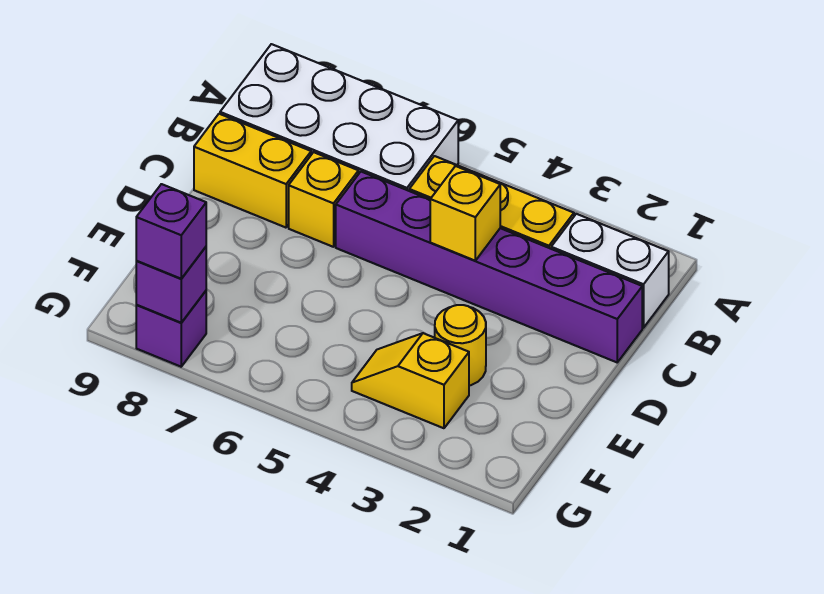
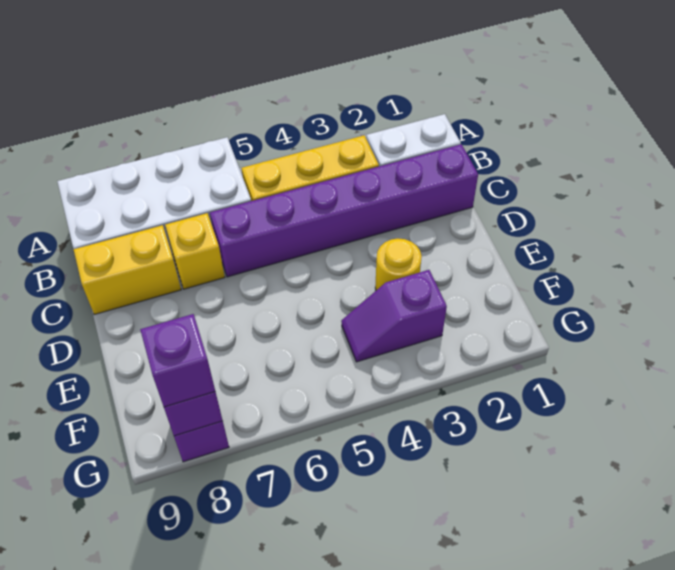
yellow 1x1 brick [430,166,500,261] -> none
yellow 1x2 slope [352,333,469,428] -> purple 1x2 slope [341,270,447,362]

